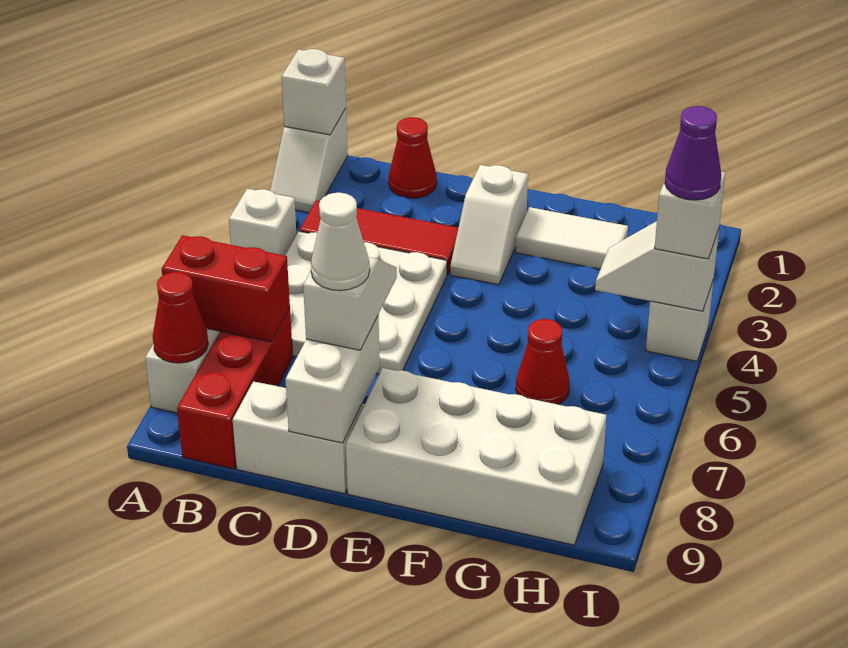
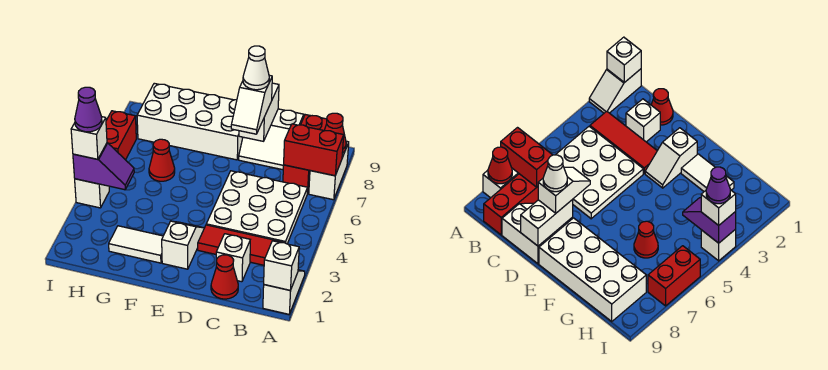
white 1x1 brick [229,189,296,256] -> white 1x1 brick moved to [216,234,250,282]
white 1x2 slope [595,221,719,311] -> purple 1x2 slope [73,143,134,190]
none -> red 1x2 brick [106,111,136,160]

